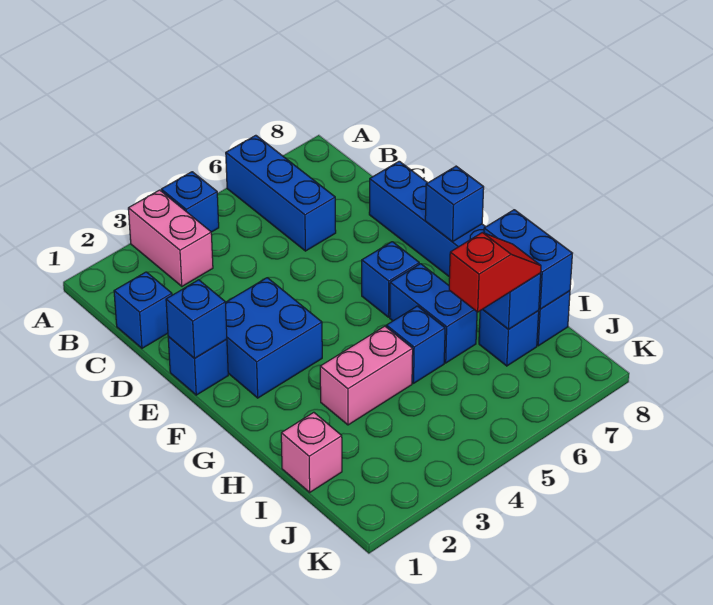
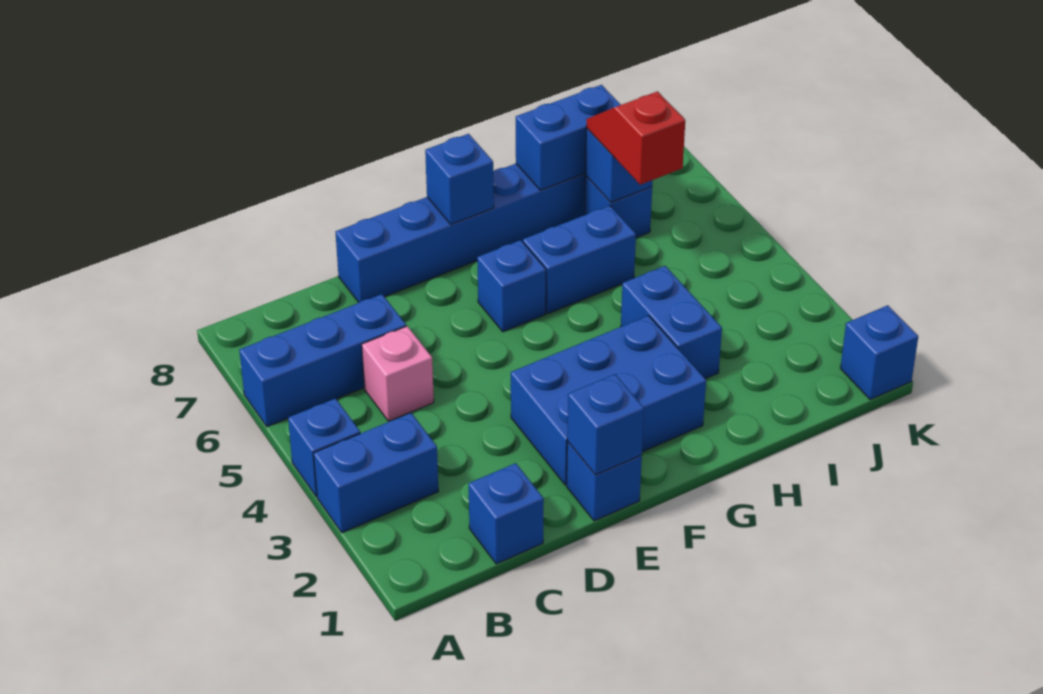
pink 1x2 brick [128,190,213,286] -> blue 1x2 brick [314,413,439,533]
blue 2x2 brick [225,278,322,398] -> blue 2x3 brick [511,316,706,485]
pink 1x2 brick [320,326,413,425] -> blue 1x2 brick [621,266,722,379]
blue 1x1 brick [386,306,445,383] -> blue 1x1 brick moved to [840,305,918,400]
pink 1x1 brick [281,412,342,492] -> pink 1x1 brick moved to [362,326,434,421]

